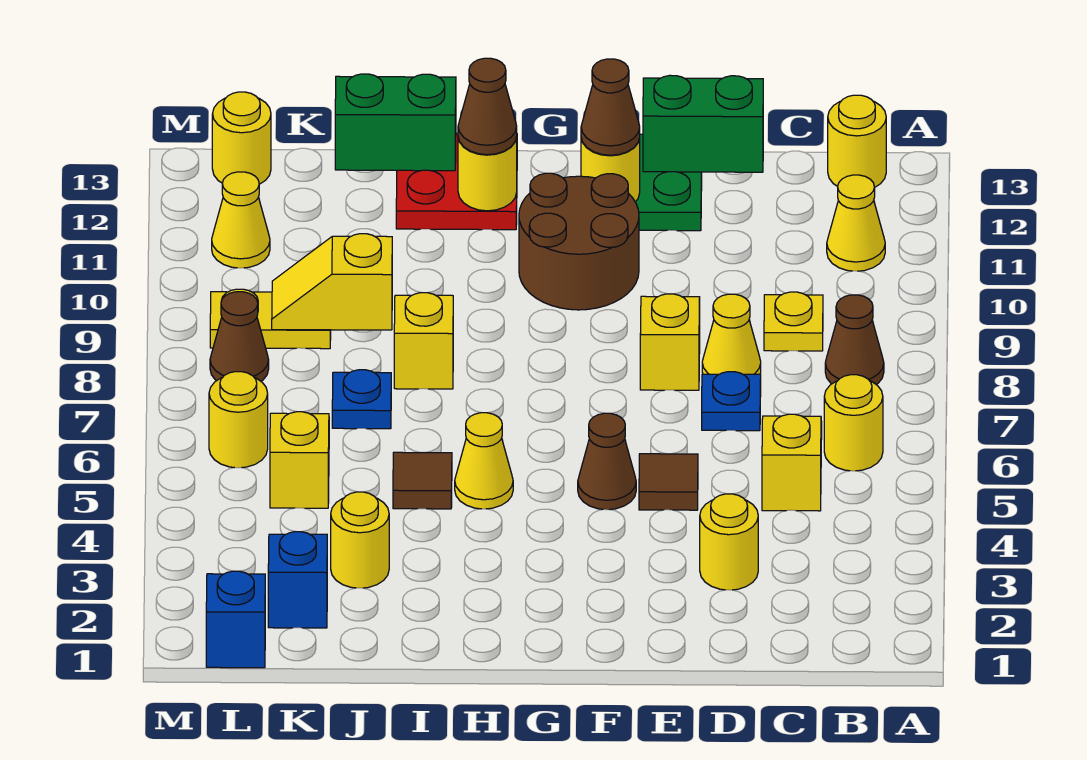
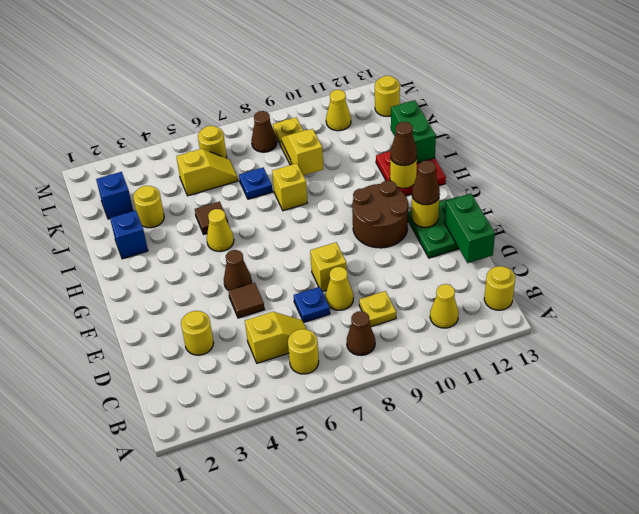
blue 1x1 brick [206,571,265,668] -> blue 1x1 brick moved to [110,210,148,259]

